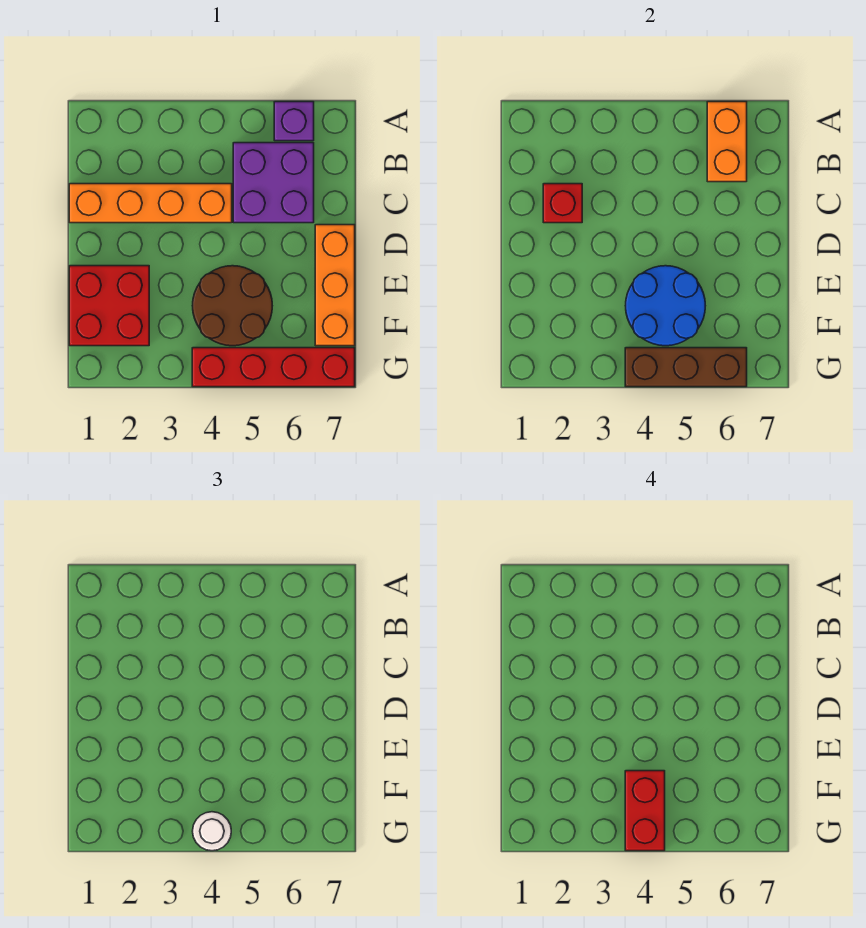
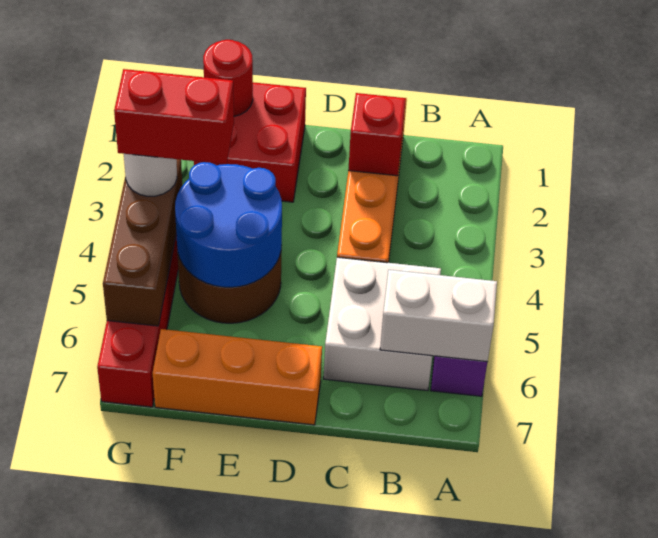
orange 1x2 brick [707,102,747,182] -> white 1x2 brick [380,270,497,362]
purple 2x2 brick [233,143,314,223] -> white 2x2 brick [324,257,441,391]
none -> red 1x1 round brick [203,40,253,116]

